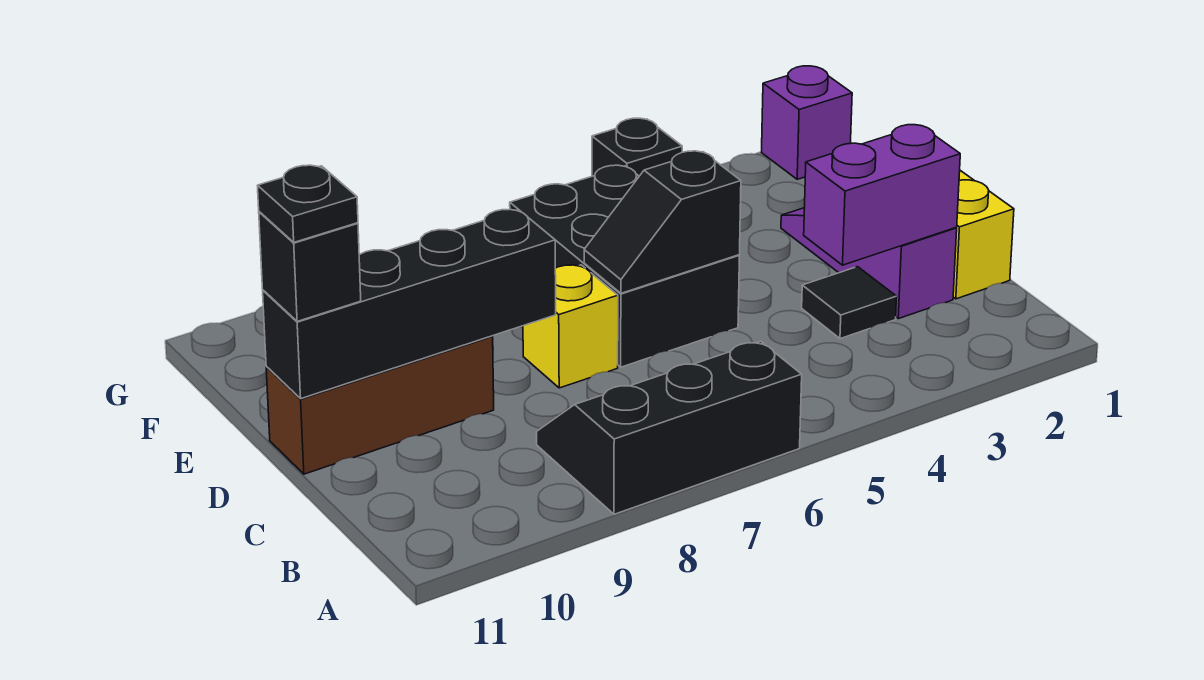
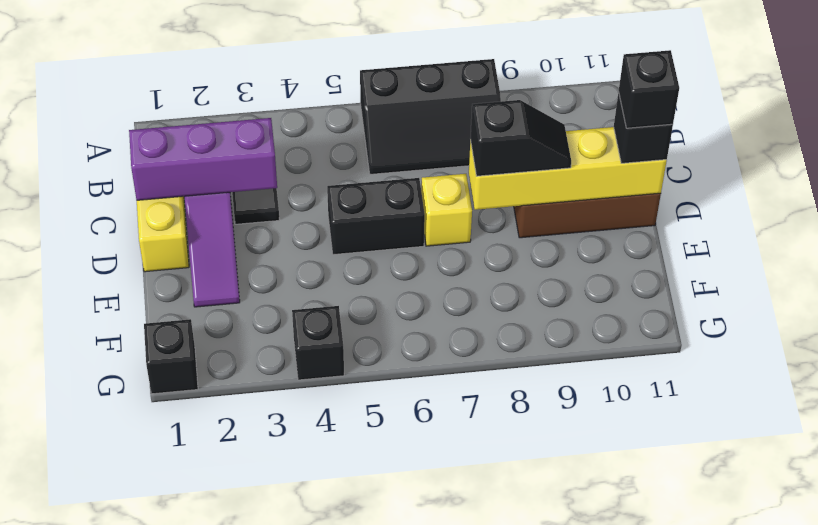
purple 1x2 brick [804,125,960,265] -> purple 1x3 brick [129,118,277,200]
black 2x3 brick [510,165,739,367] -> black 1x2 brick [327,178,425,255]
black 1x2 slope [584,151,741,293] -> black 1x2 slope moved to [470,100,571,176]
black 1x4 brick [263,209,556,398] -> yellow 1x4 brick [469,127,667,210]
black 1x1 plate [258,165,358,242] -> black 1x1 brick [619,50,679,128]
purple 1x1 brick [762,66,852,179] -> black 1x1 brick [144,319,198,394]

